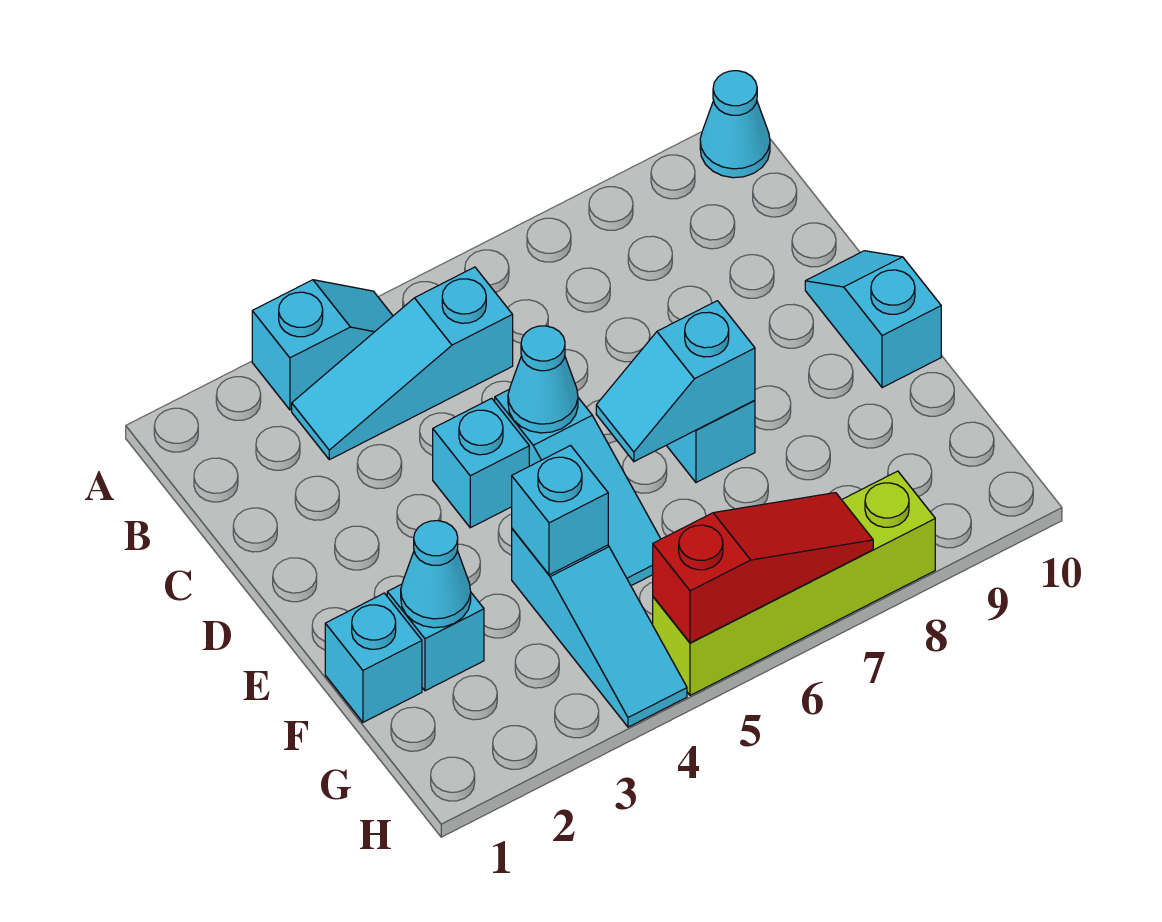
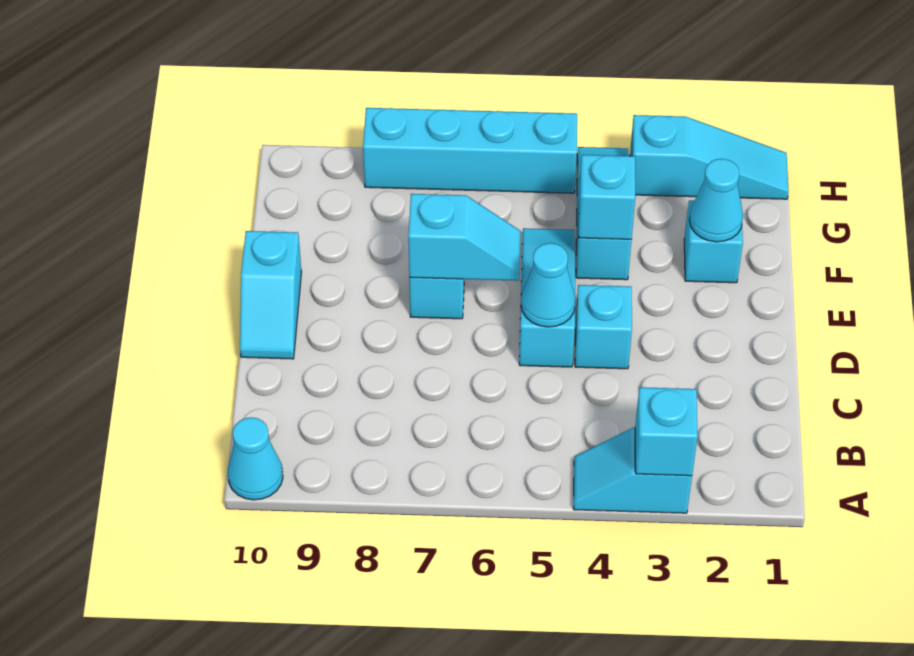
cyan 1x3 slope [292,267,513,460] -> cyan 1x3 slope moved to [630,115,789,199]
cyan 1x1 brick [325,593,422,722] -> cyan 1x1 brick moved to [635,387,698,476]
lime 1x4 brick [653,471,935,695] -> cyan 1x4 brick [363,108,577,193]
red 1x3 slope [653,493,873,643] -> none

